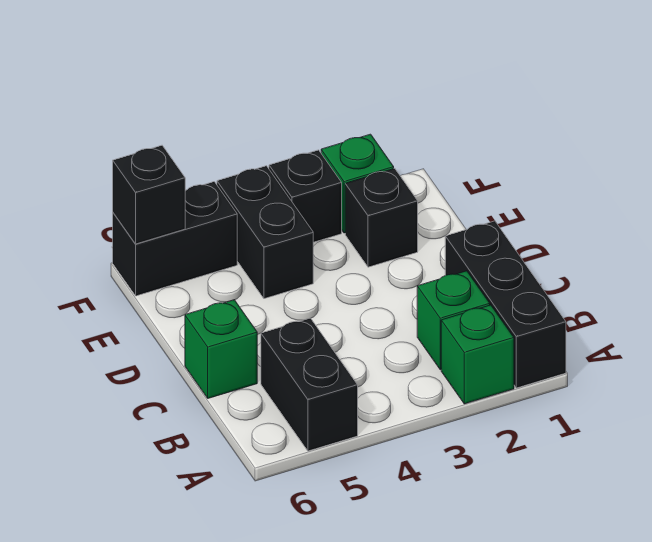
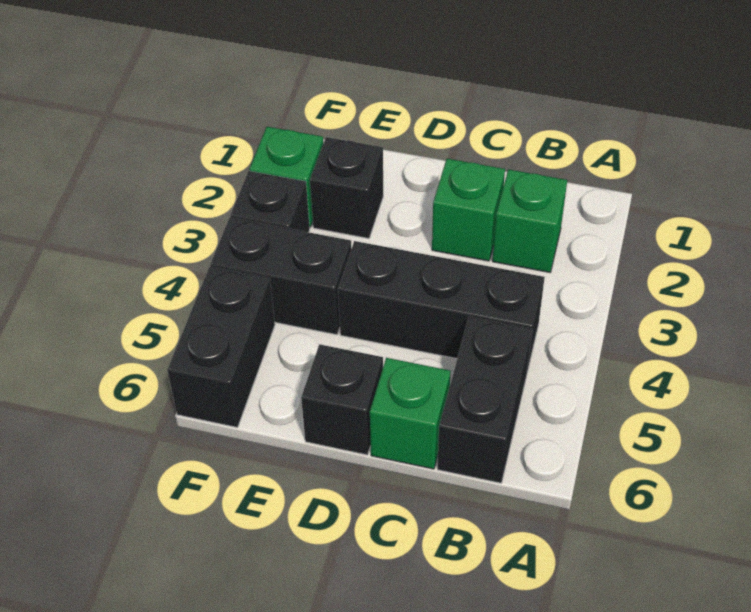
black 1x3 brick [445,221,566,388] -> black 1x3 brick moved to [338,241,545,371]
green 1x1 brick [441,305,514,404] -> green 1x1 brick moved to [432,159,505,261]
black 1x2 brick [261,318,358,451] -> black 1x2 brick turned to [437,317,532,483]
black 1x1 brick [113,145,185,244] -> black 1x1 brick moved to [301,344,383,455]

